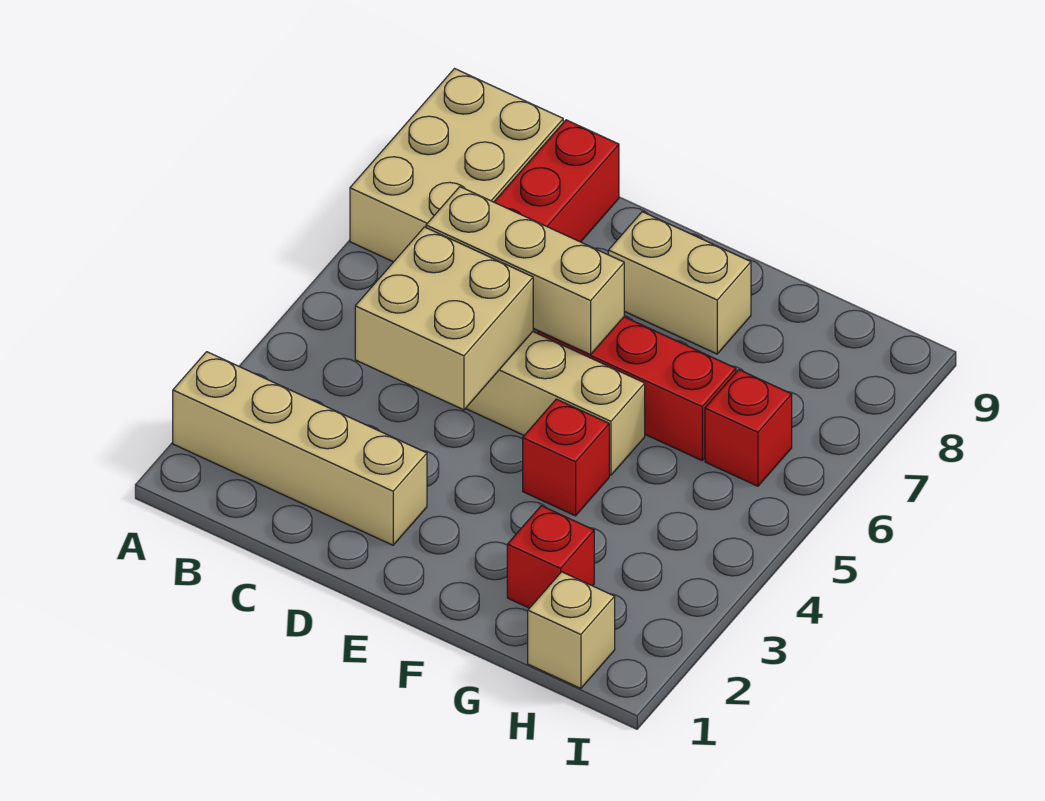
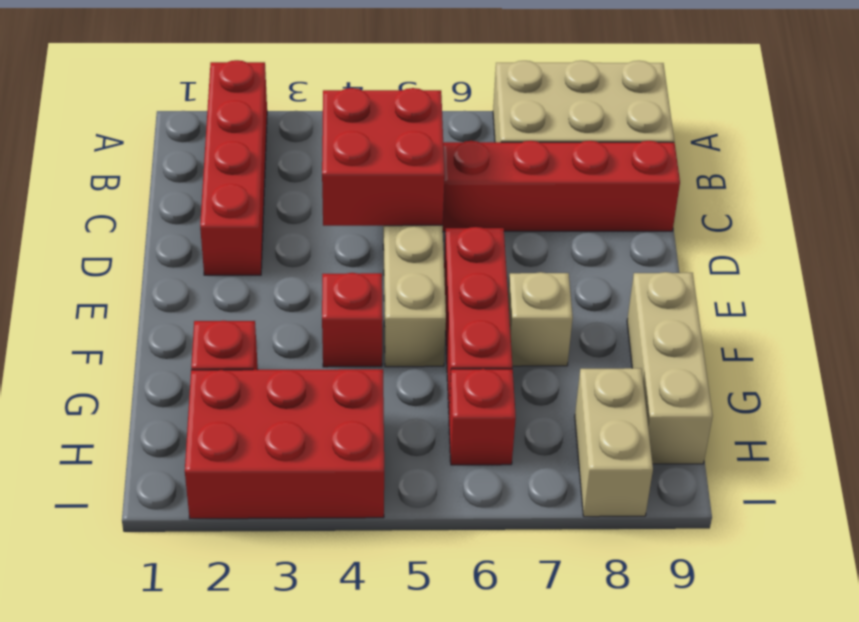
tan 1x4 brick [173,352,427,545] -> red 1x4 brick [200,60,267,275]
tan 2x2 brick [355,227,533,410] -> red 2x2 brick [322,88,445,226]
tan 1x3 brick [426,187,624,355] -> tan 1x3 brick moved to [627,272,713,464]
tan 1x2 brick [608,212,751,354] -> tan 1x2 brick moved to [575,368,653,517]
tan 1x1 brick [528,572,615,689] -> tan 1x1 brick moved to [508,272,573,366]
none -> red 2x3 brick [185,369,384,519]

